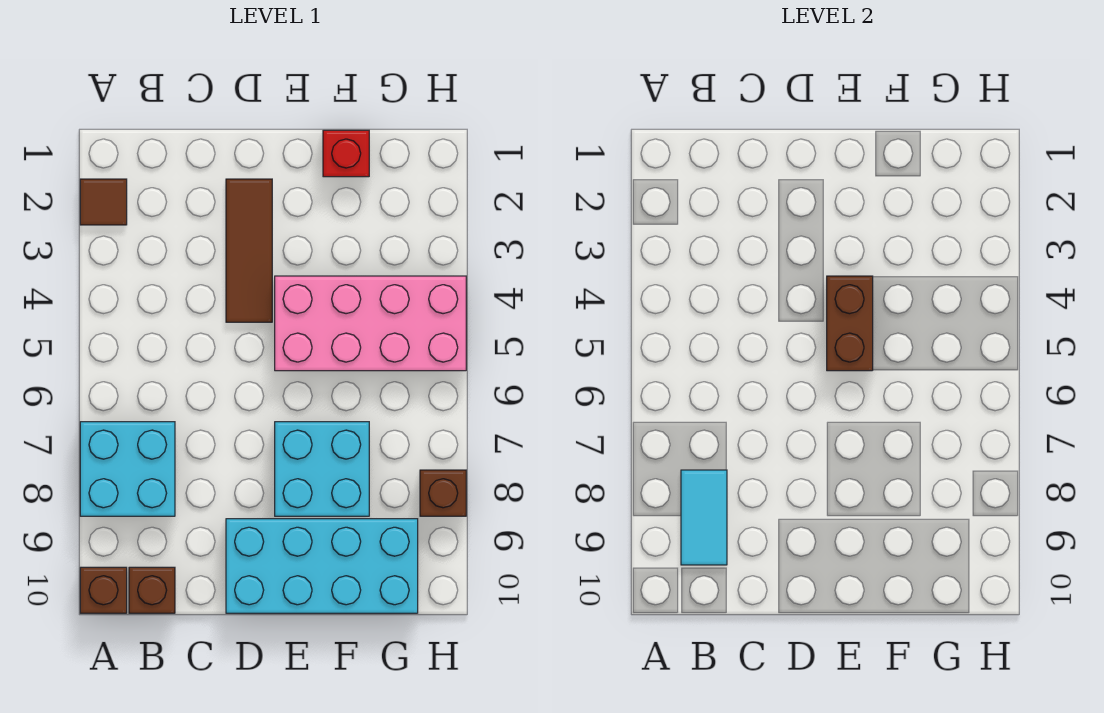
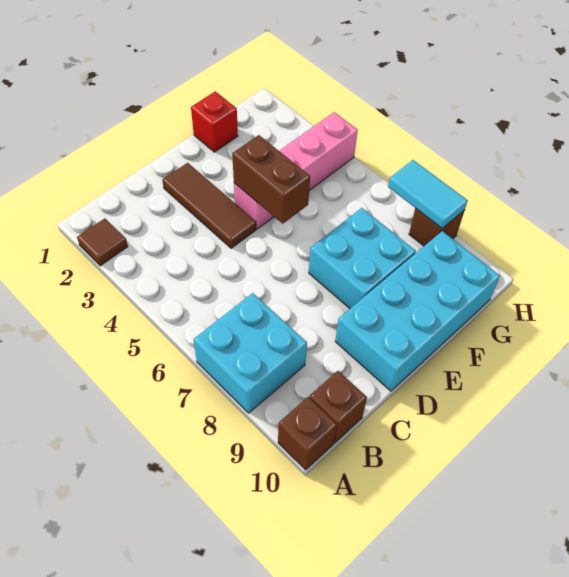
cyan 1x2 tile [681,470,727,565] -> cyan 1x2 tile moved to [388,160,468,228]
pink 2x4 brick [275,276,466,371] -> pink 1x4 brick [234,112,358,229]

